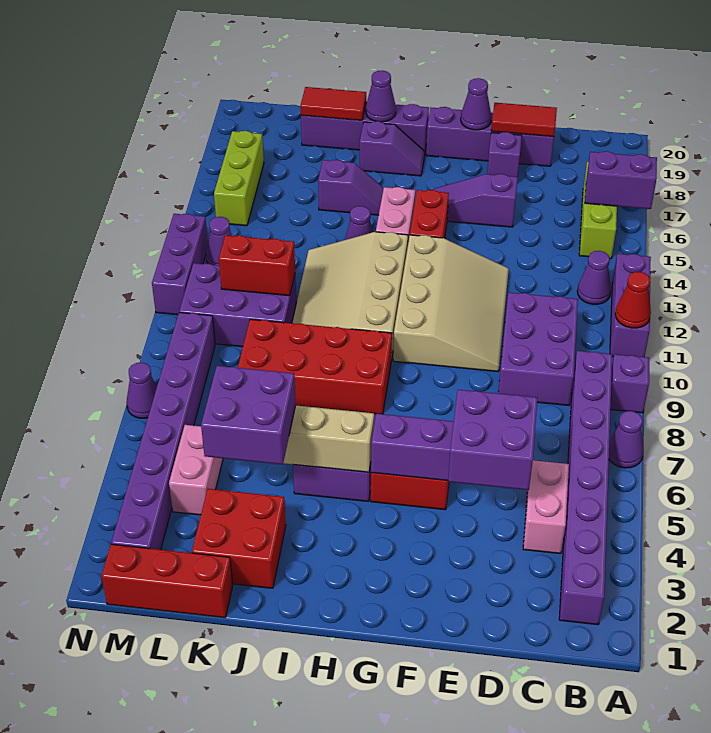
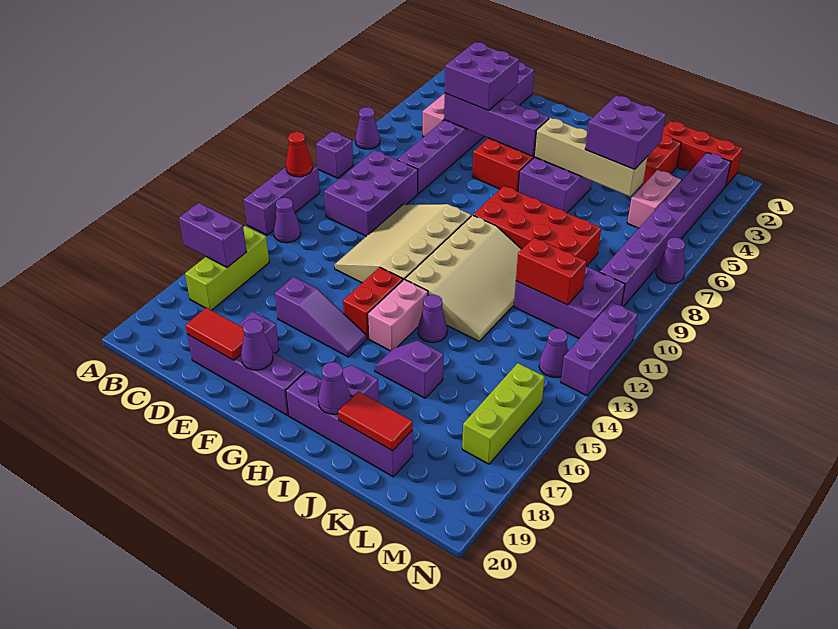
purple 1x8 brick [559,351,612,625] -> purple 1x8 brick moved to [397,62,534,194]

